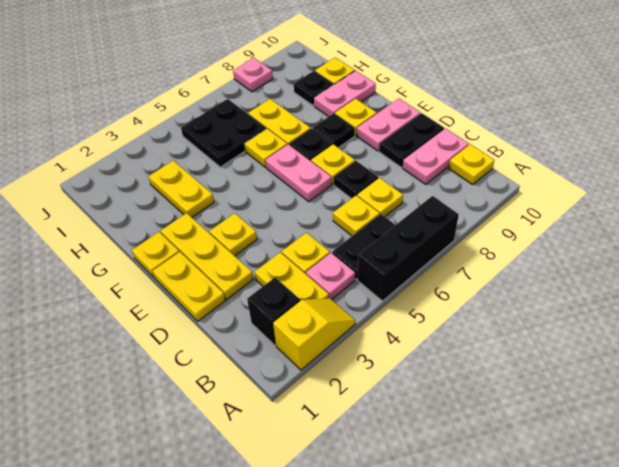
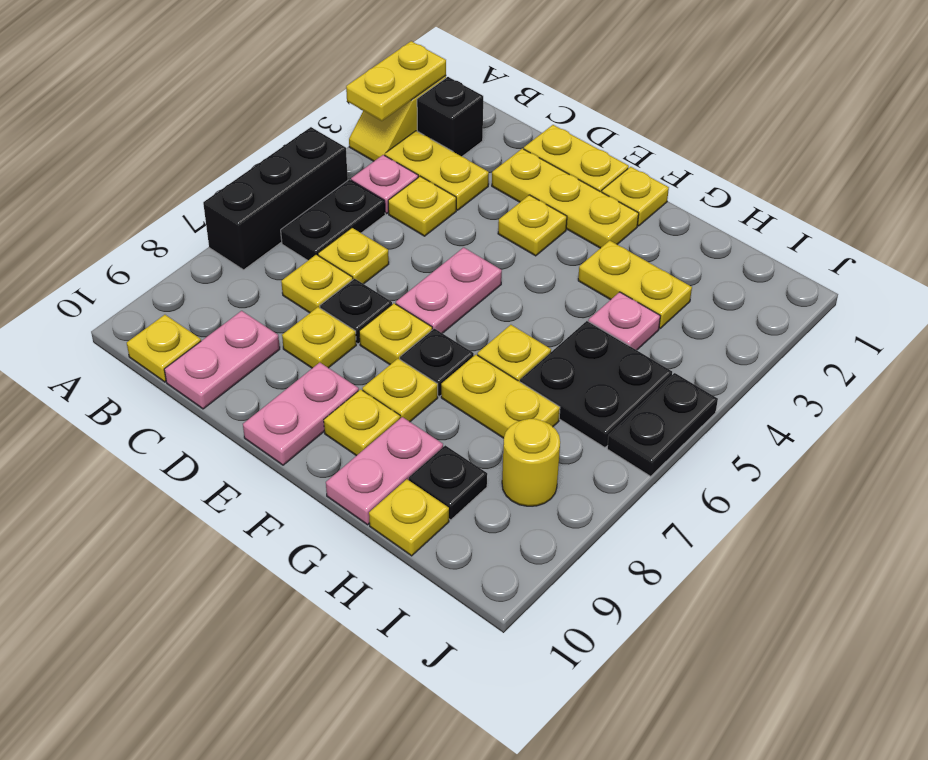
none -> yellow 1x2 plate [346,41,446,121]
none -> yellow 1x1 plate [282,307,356,368]
black 1x2 plate [379,113,444,167] -> black 1x2 plate moved to [607,373,718,476]
pink 1x2 plate [265,144,332,202] -> pink 1x2 plate turned to [396,247,502,333]
black 1x1 plate [313,113,355,148] -> yellow 1x1 plate [362,359,438,422]
none -> yellow 1x1 round brick [502,419,560,506]
pink 1x1 plate [233,58,273,92] -> pink 1x1 plate moved to [588,292,660,350]

